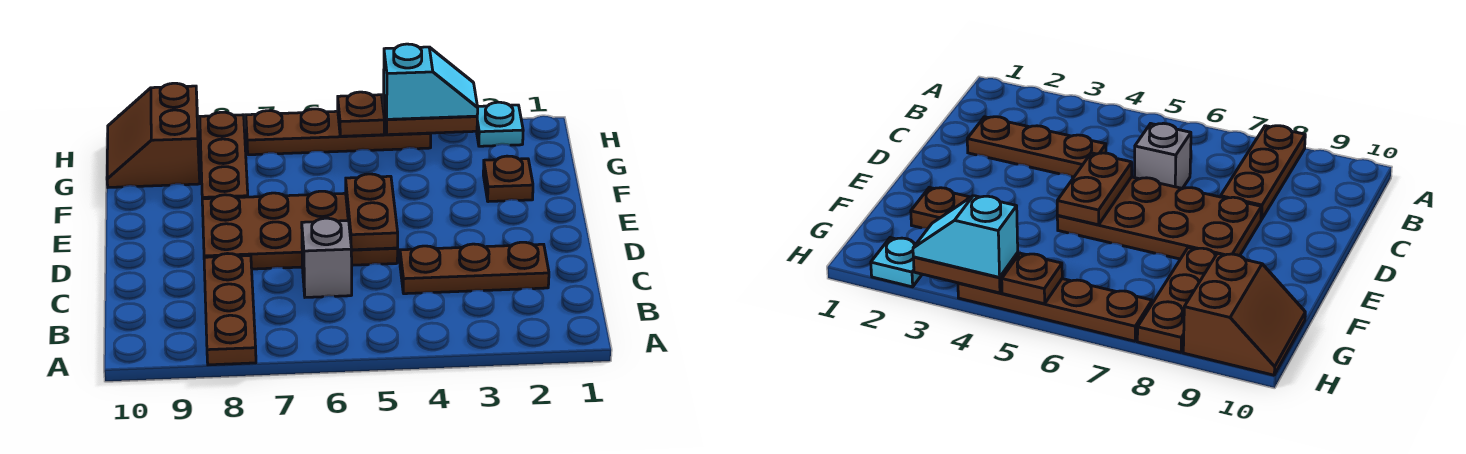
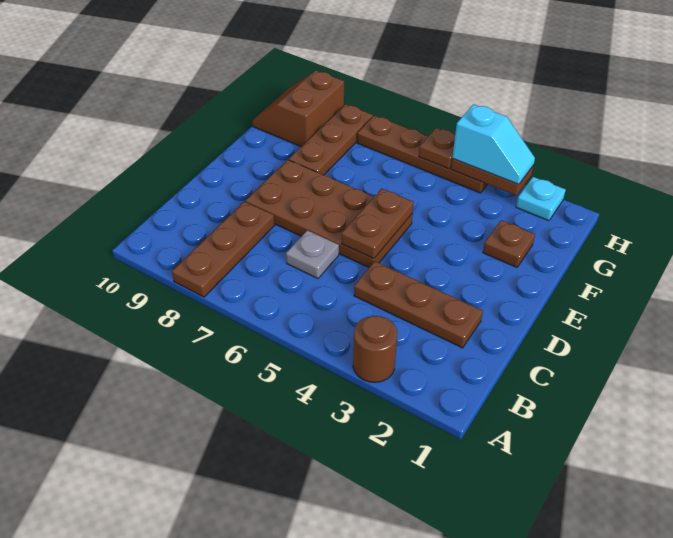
none -> brown 1x1 round brick [353,316,397,382]
grey 1x1 brick [302,218,352,297] -> grey 1x1 plate [286,230,339,278]

